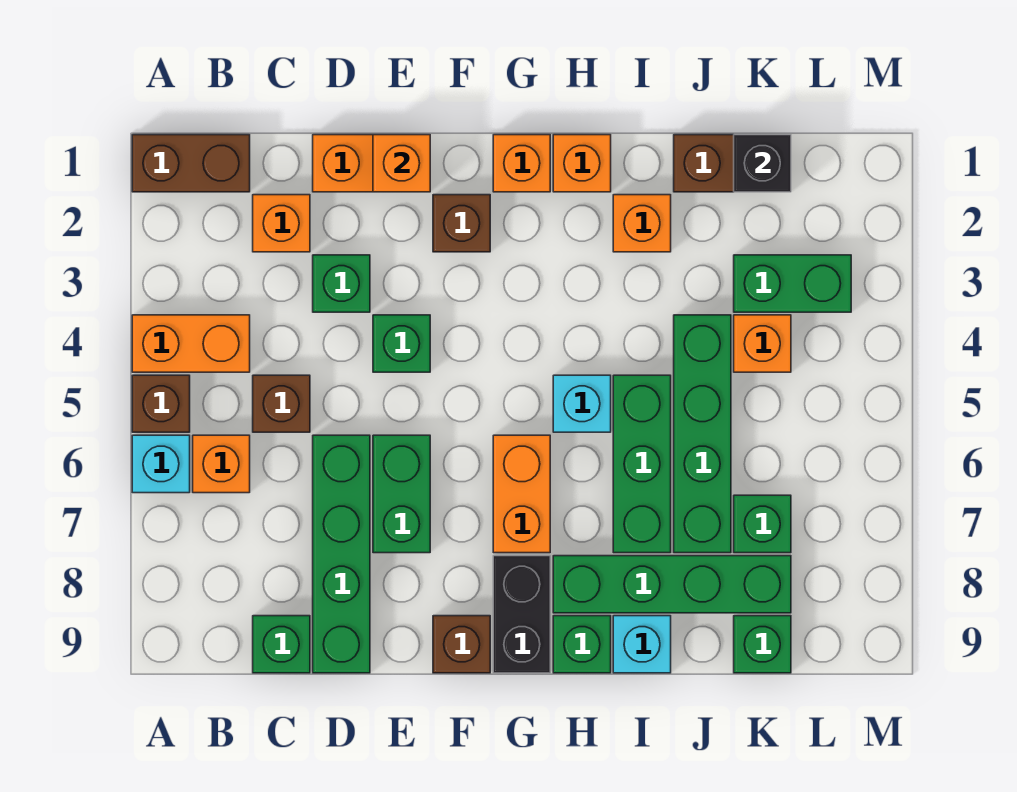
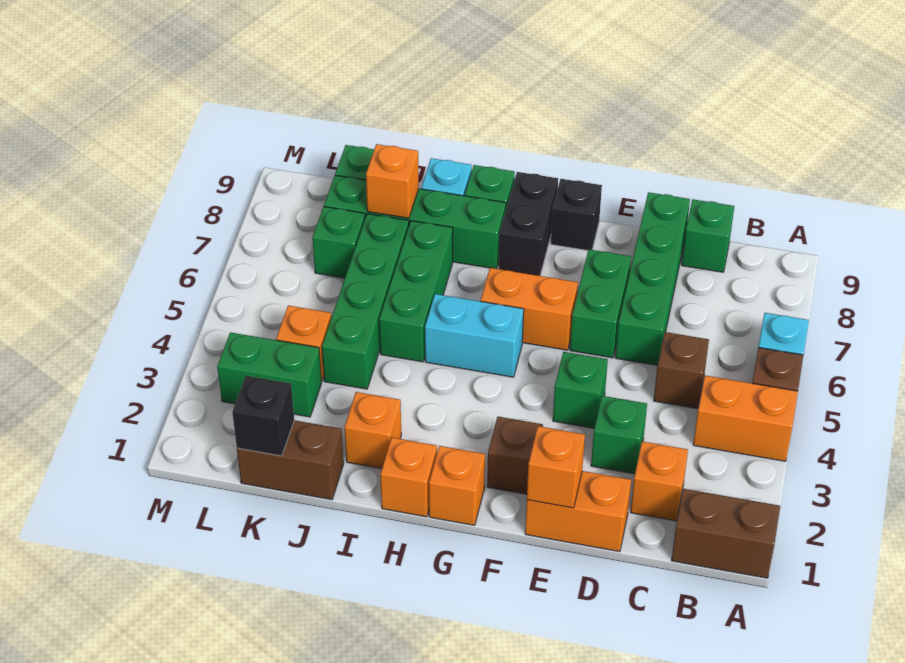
orange 1x1 brick [193,435,250,493] -> orange 1x1 brick moved to [366,144,419,218]
brown 1x1 brick [433,616,490,673] -> black 1x1 brick [551,179,602,251]
orange 1x2 brick [493,435,550,553] -> orange 1x2 brick turned to [481,268,578,350]
cyan 1x1 brick [553,375,611,432] -> cyan 1x2 brick [425,294,524,377]

